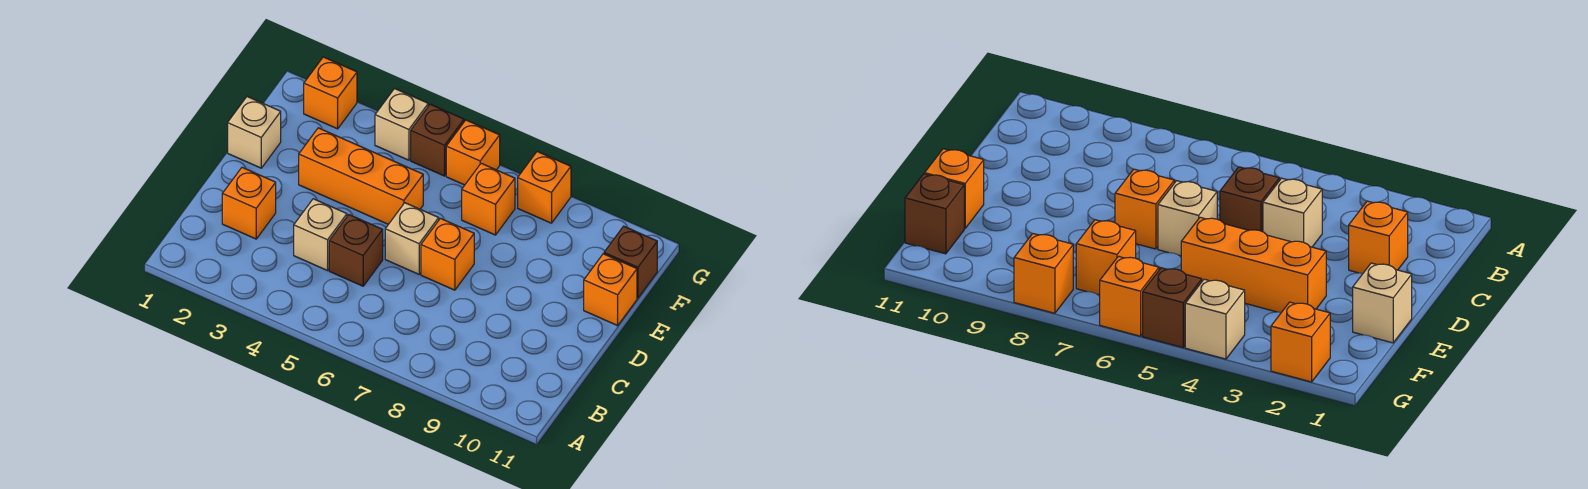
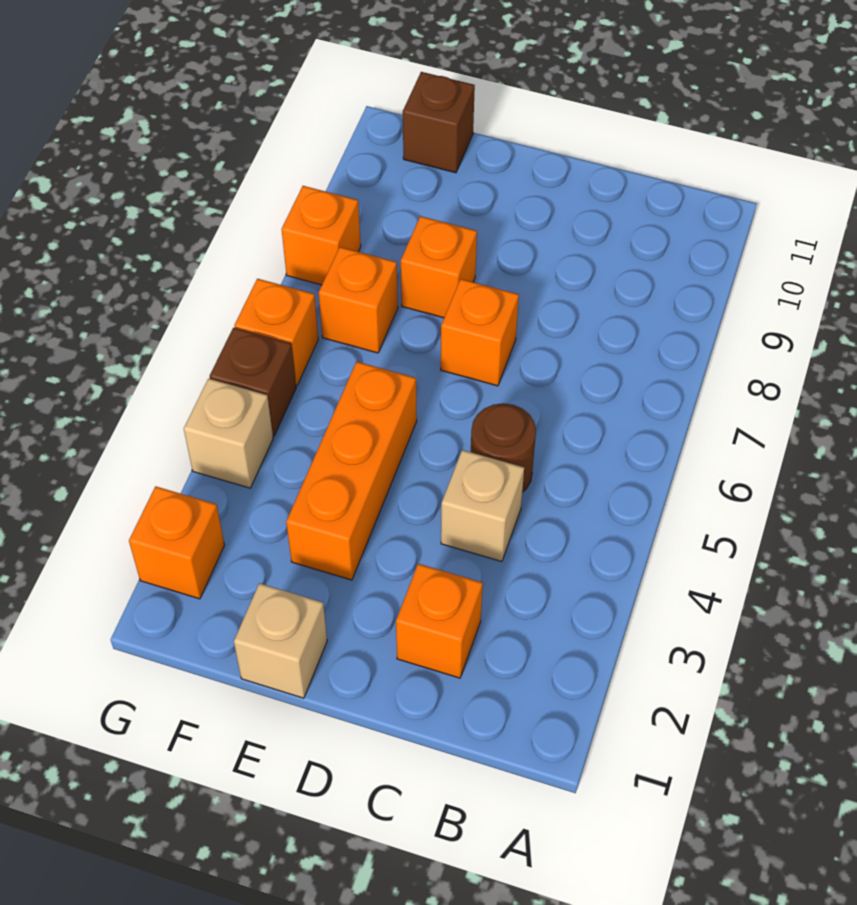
brown 1x1 brick [329,215,383,286] -> brown 1x1 round brick [471,403,536,492]
tan 1x1 brick [385,203,439,274] -> none
orange 1x1 brick [584,254,637,326] -> orange 1x1 brick moved to [401,216,477,318]

